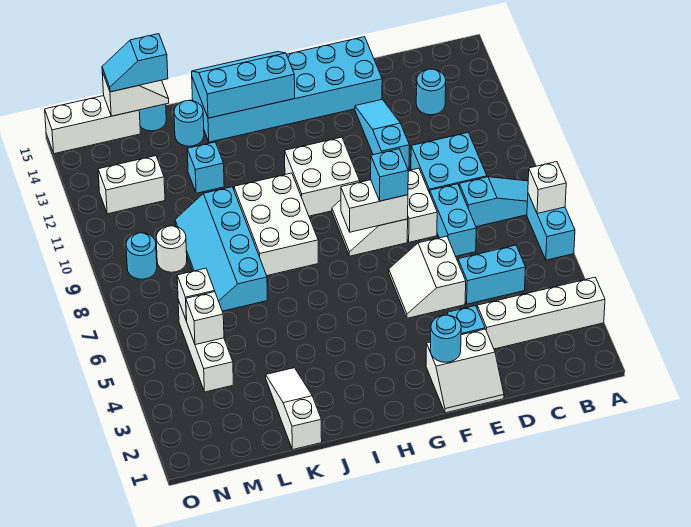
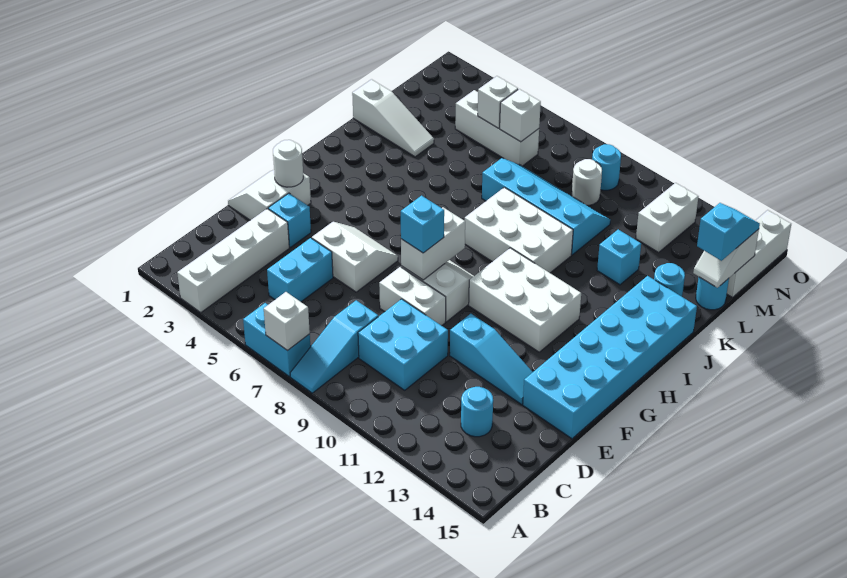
cyan 1x2 brick [430,184,476,256] -> none
cyan 1x1 round brick [430,315,461,362] -> white 1x1 round brick [273,140,303,187]
white 2x2 brick [285,137,360,216] -> white 2x3 brick [469,248,581,352]
cyan 2x3 slope [192,52,295,118] -> none

